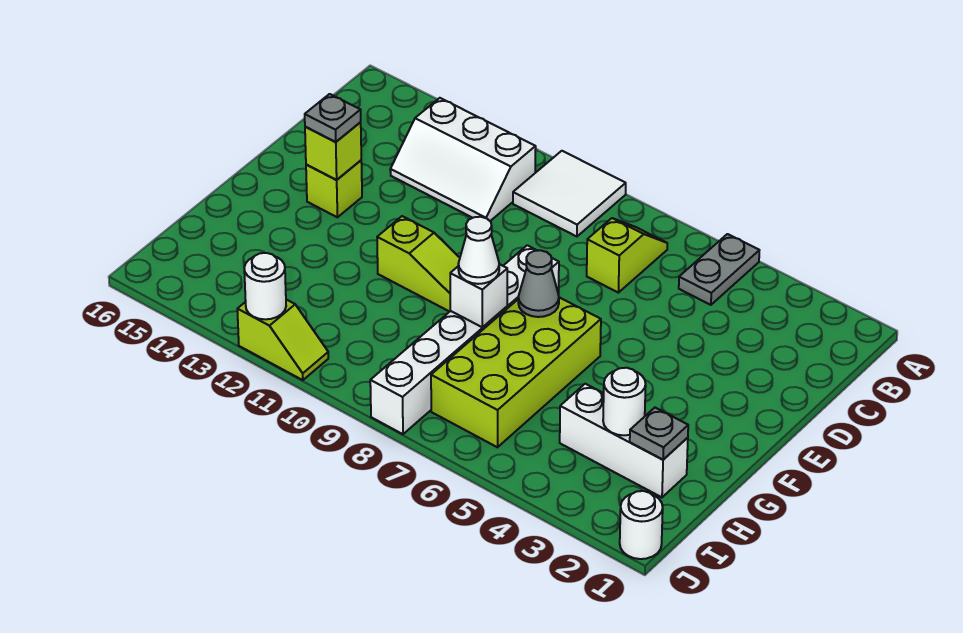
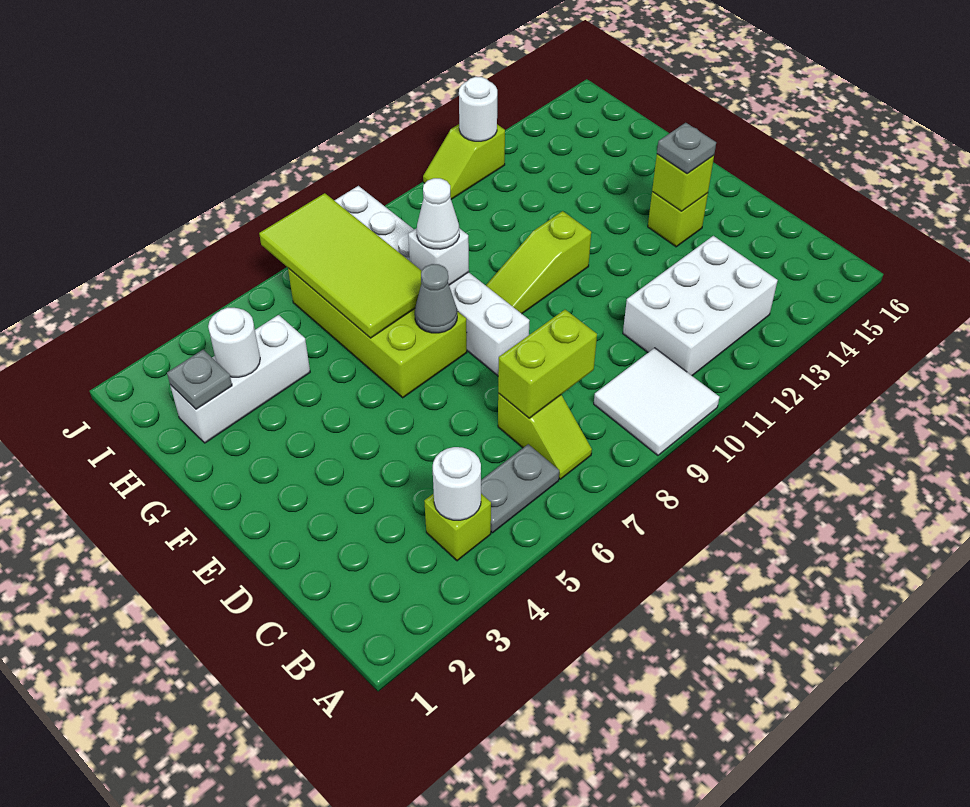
grey 1x2 plate [679,234,759,305] -> grey 1x2 plate turned to [481,444,559,533]
none -> lime 1x1 brick [424,493,491,561]
white 2x3 slope [390,98,536,221] -> white 2x3 brick [623,236,778,376]
none -> lime 1x2 brick [498,310,597,418]
none -> lime 2x4 tile [259,193,421,338]
white 1x1 round brick [620,491,663,559] -> white 1x1 round brick moved to [433,447,481,520]

